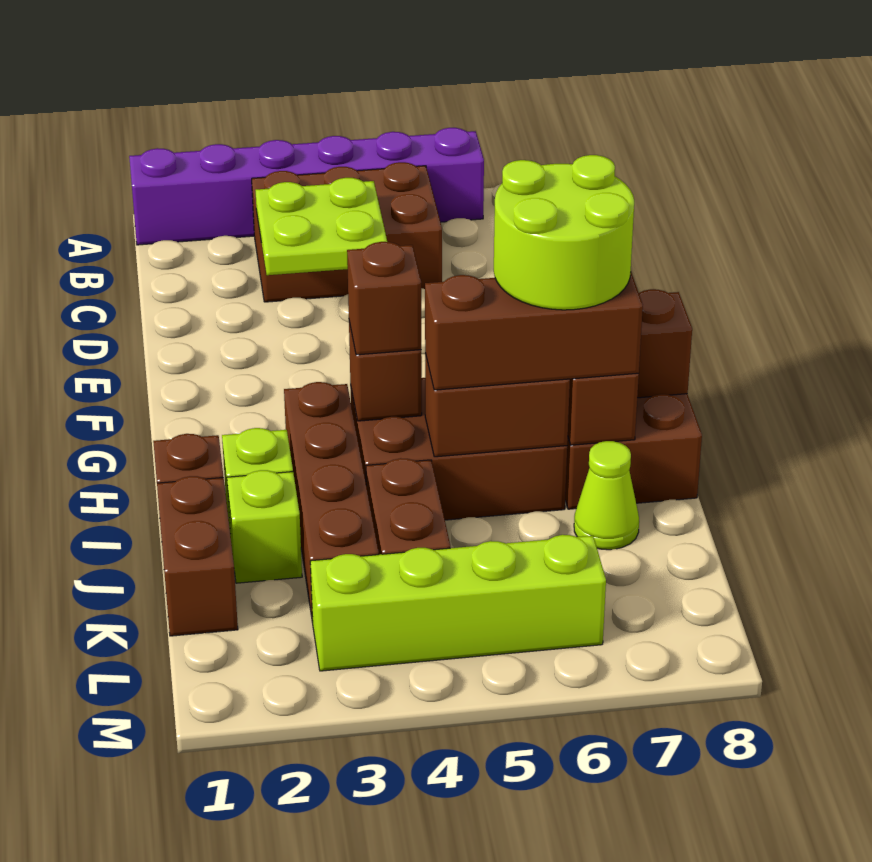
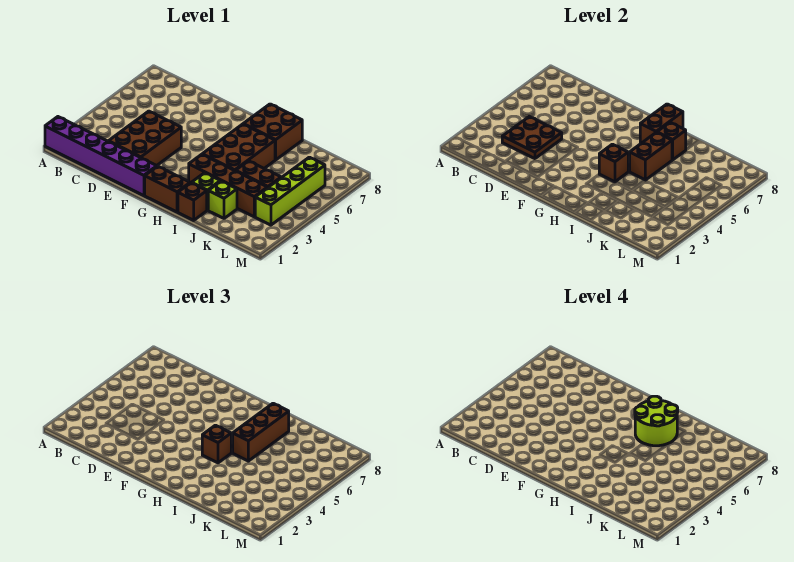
purple 1x6 brick [129,128,484,245] -> purple 1x6 brick turned to [45,117,157,196]
brown 2x3 brick [252,162,442,302] -> brown 2x3 brick moved to [108,111,181,166]
lime 2x2 plate [255,178,387,275] -> brown 2x2 plate [502,117,562,159]
brown 1x2 brick [157,476,238,636] -> brown 1x2 brick moved to [145,166,190,212]
lime 1x1 cone [574,441,639,550] -> none

